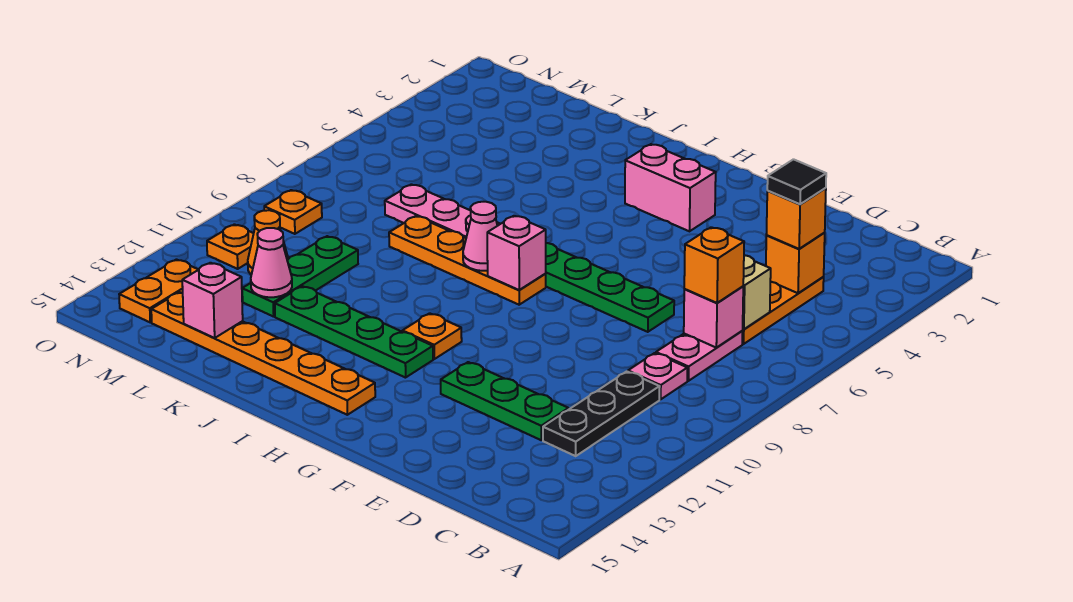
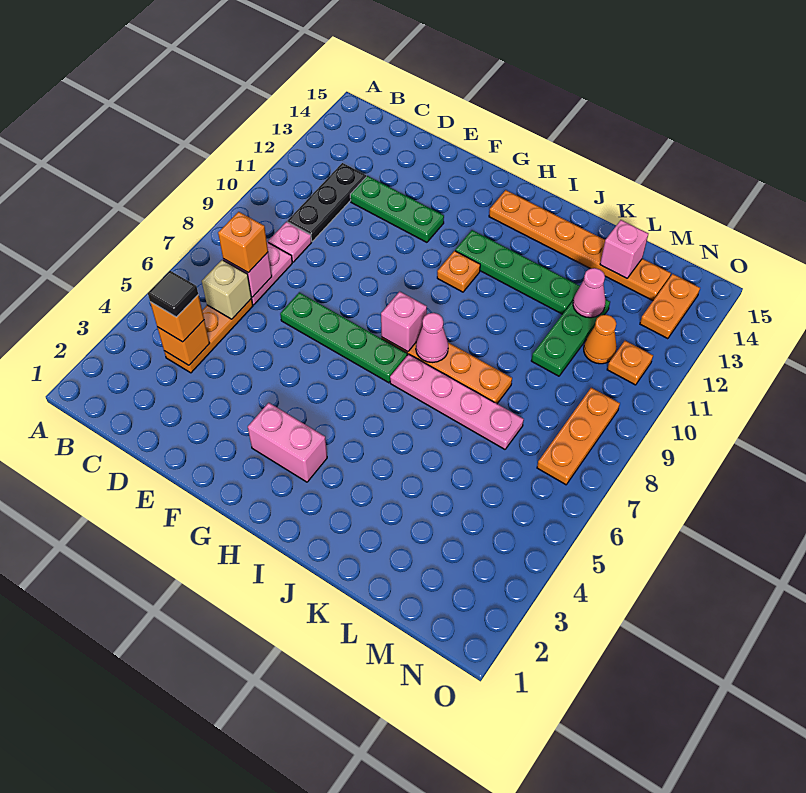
orange 1x1 plate [264,190,322,234] -> orange 1x3 plate [537,388,620,485]

